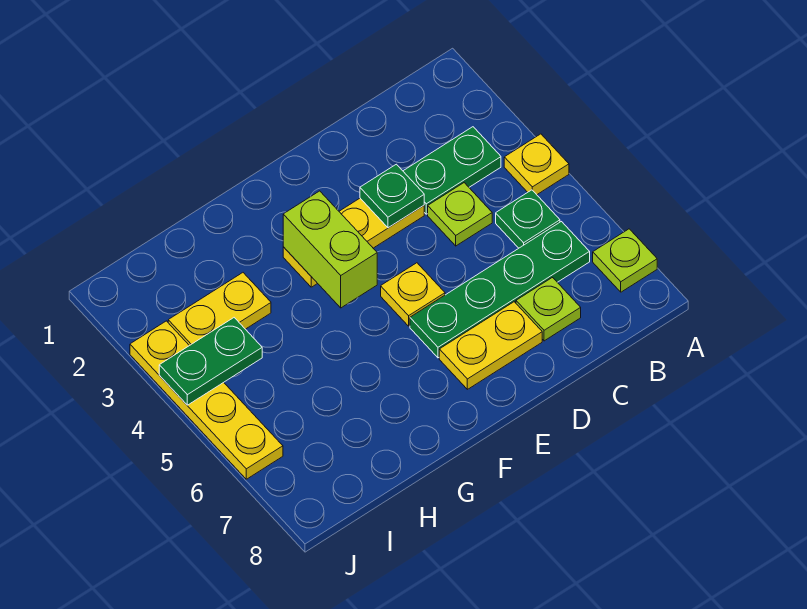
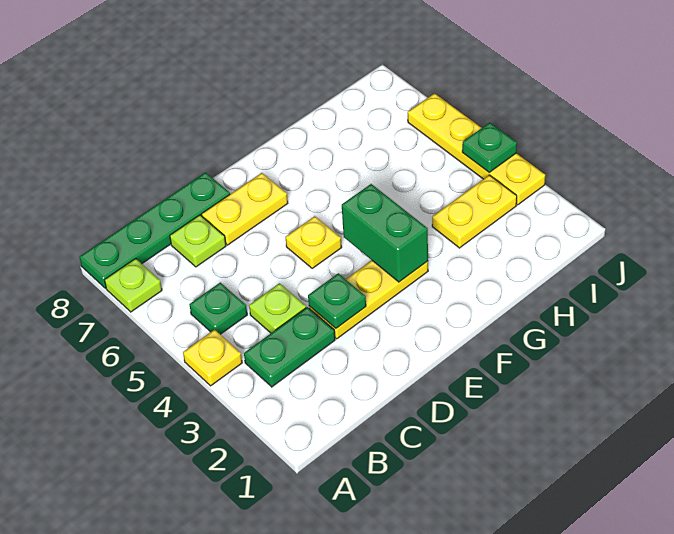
green 1x4 plate [410,222,590,358] -> green 1x4 plate moved to [80,172,230,288]
lime 1x2 brick [283,191,377,308] -> green 1x2 brick [342,184,428,282]
green 1x2 plate [159,318,262,405] -> green 1x1 plate [462,123,517,172]

